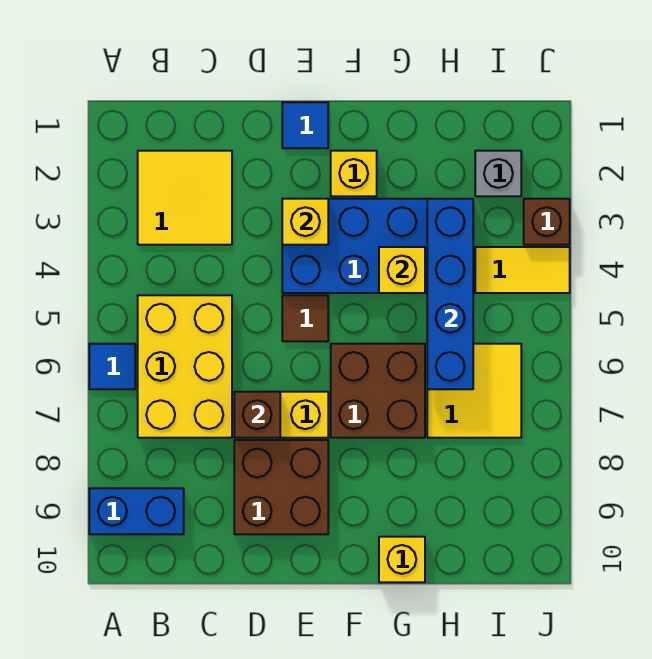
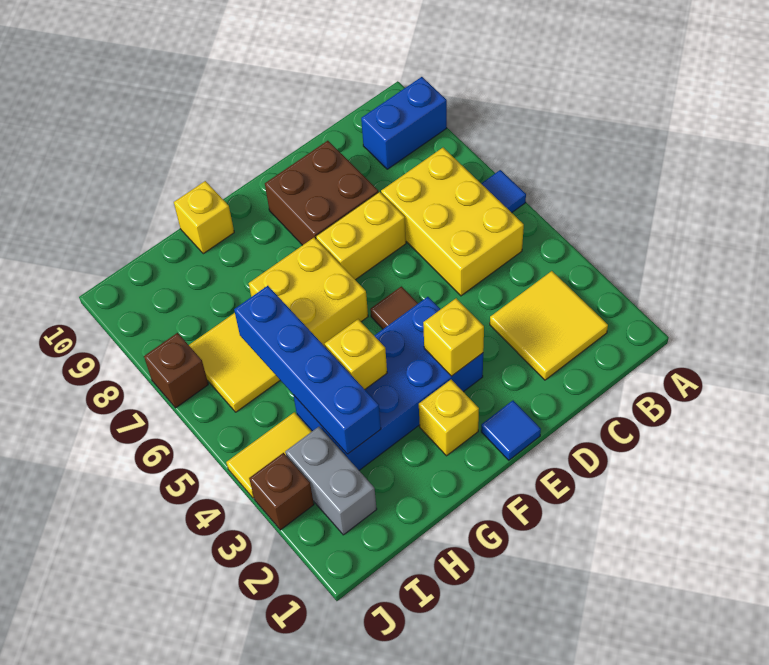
brown 1x1 brick [234,392,280,438] -> brown 1x1 brick moved to [144,333,208,408]
brown 2x2 brick [331,344,425,438] -> yellow 2x2 brick [249,238,368,346]
grey 1x1 brick [475,151,521,196] -> grey 1x2 brick [285,427,377,535]

